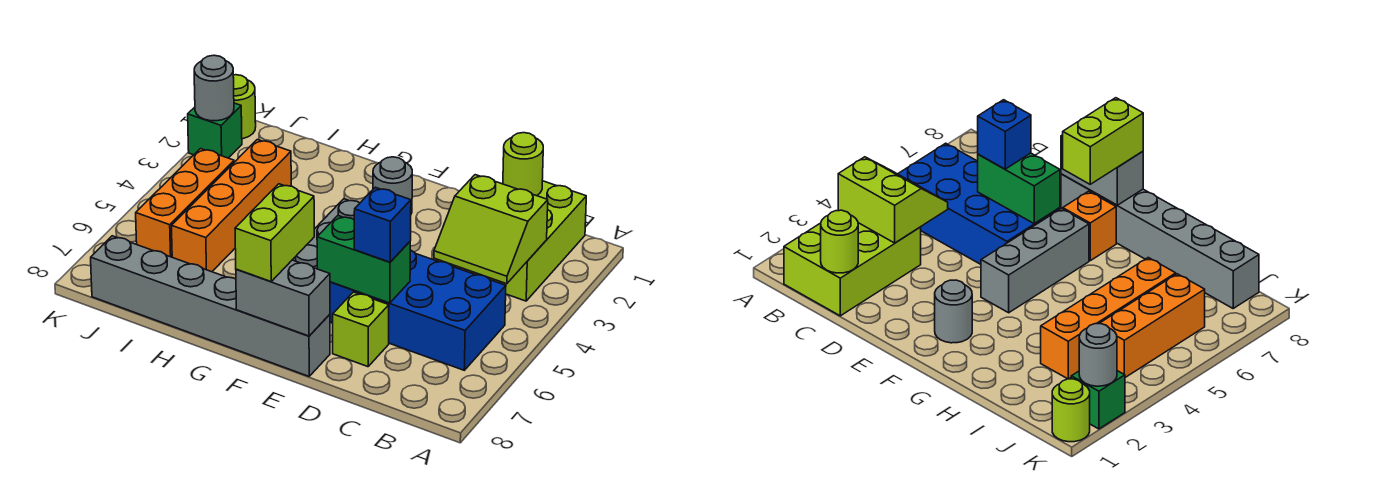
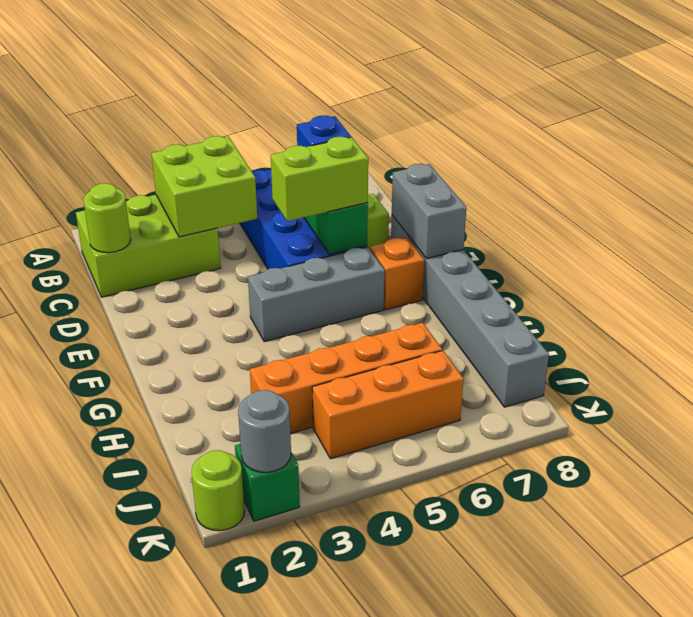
lime 2x2 slope [434,175,548,284] -> lime 2x2 brick [151,136,257,237]
grey 1x1 round brick [373,157,412,214] -> none
lime 1x2 brick [235,184,314,281] -> lime 1x2 brick moved to [271,137,368,221]

